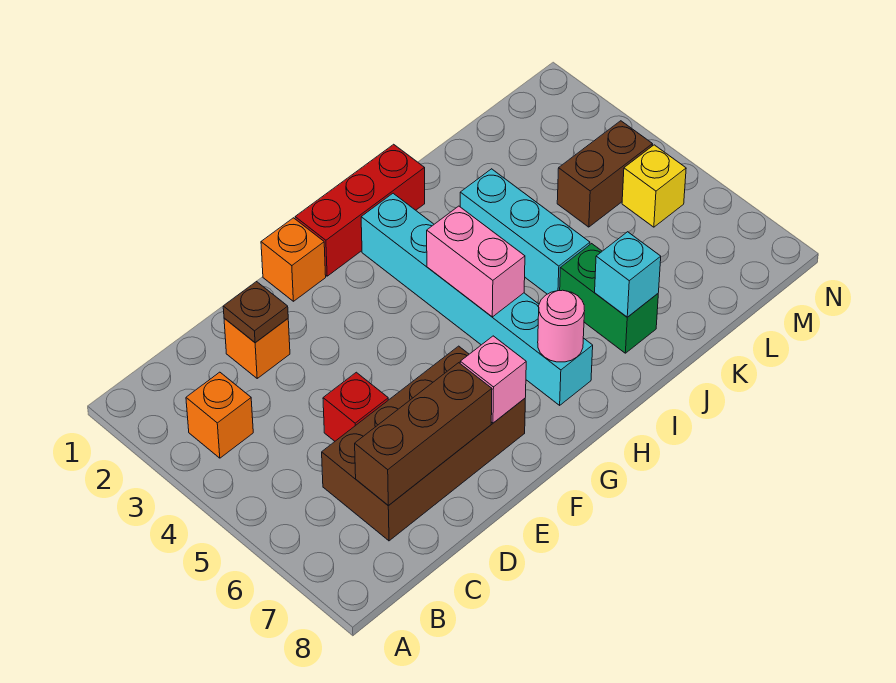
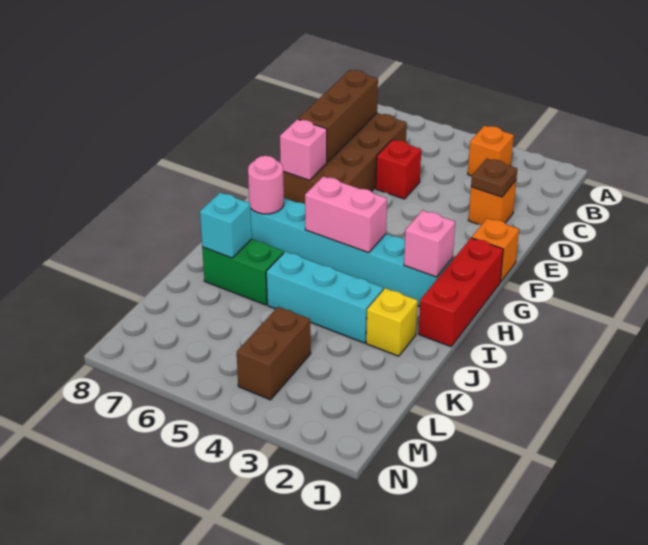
none -> pink 1x1 brick [404,210,455,277]
yellow 1x1 brick [622,145,686,227] -> yellow 1x1 brick moved to [366,288,418,356]

